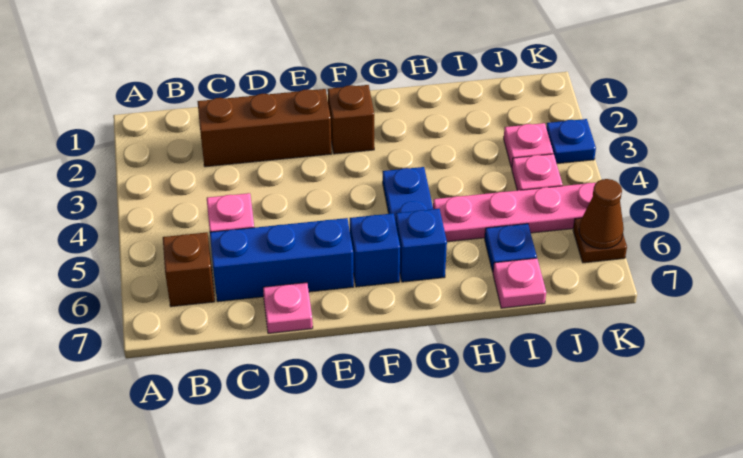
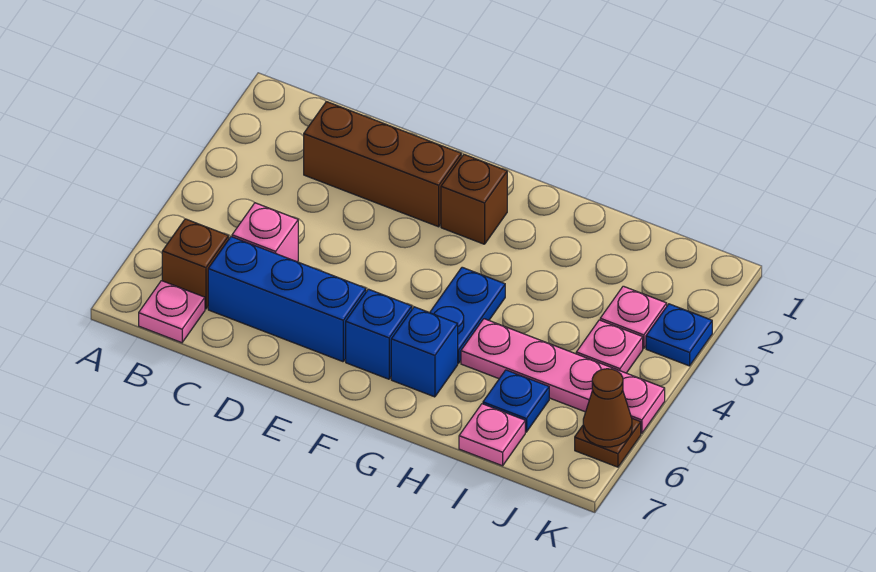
pink 1x1 plate [263,283,313,333] -> pink 1x1 plate moved to [139,281,205,343]

